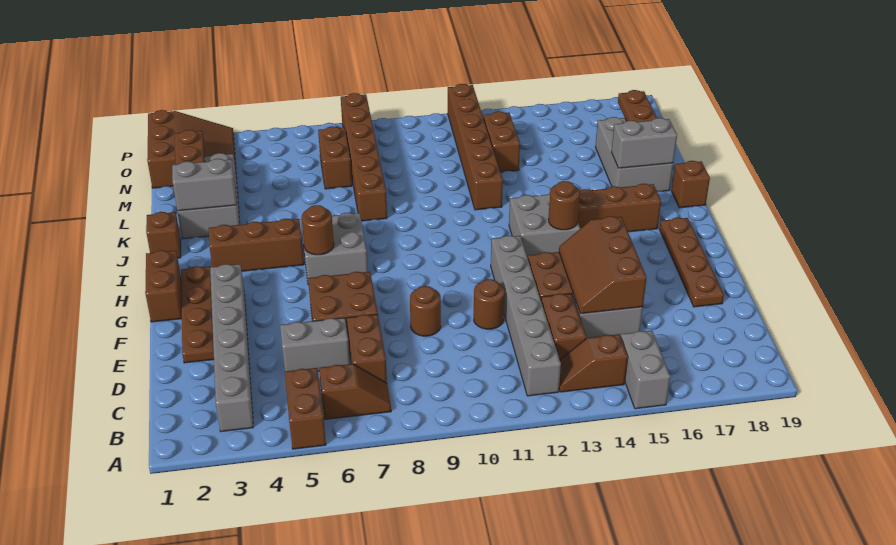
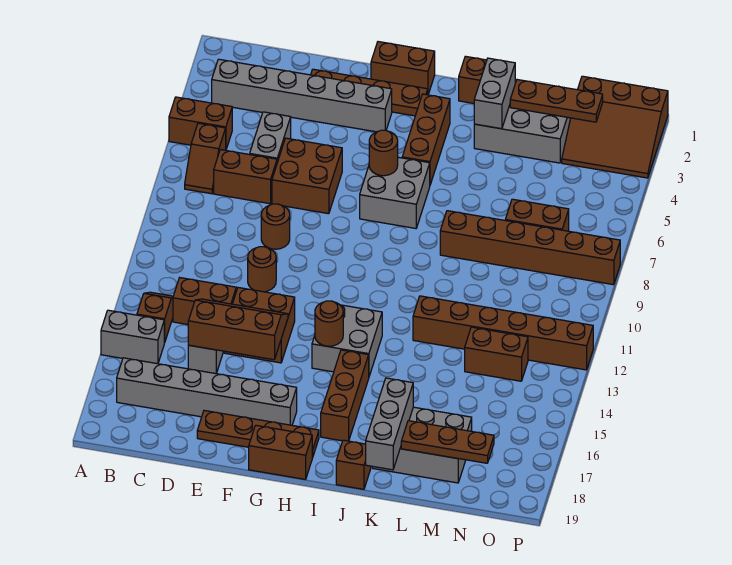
grey 1x6 brick [491,236,561,396] -> grey 1x6 brick moved to [117,358,297,425]
none -> brown 1x2 brick [249,425,312,479]
grey 1x2 brick [612,118,677,168] -> grey 1x3 brick [366,378,413,470]

